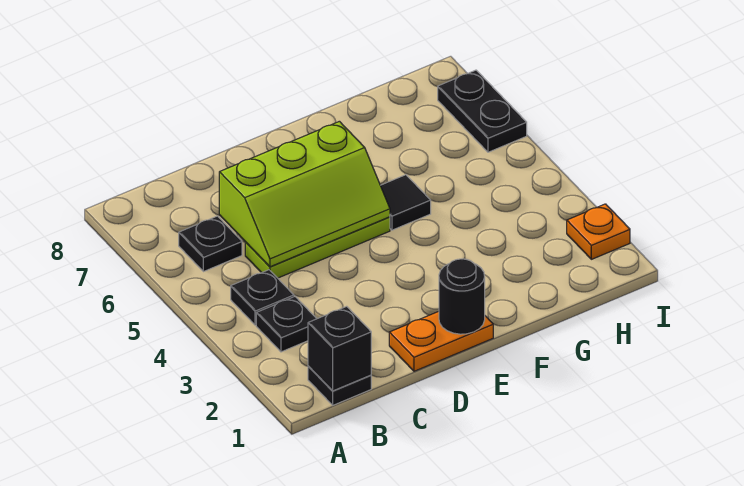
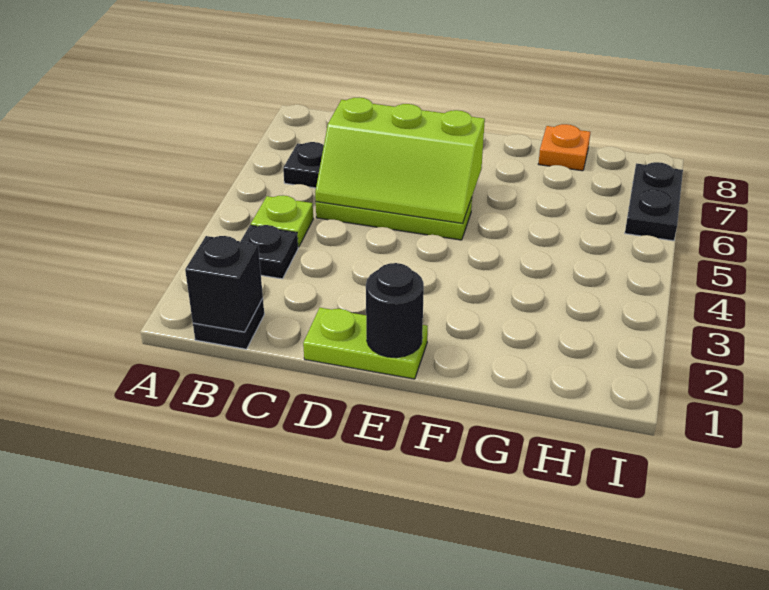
black 1x1 plate [231,270,294,325] -> lime 1x1 plate [251,195,313,247]
orange 1x2 plate [389,311,493,371] -> lime 1x2 plate [303,308,428,379]
black 1x1 tile [380,175,431,230] -> none
orange 1x1 plate [567,204,630,259] -> orange 1x1 plate moved to [538,124,590,171]

